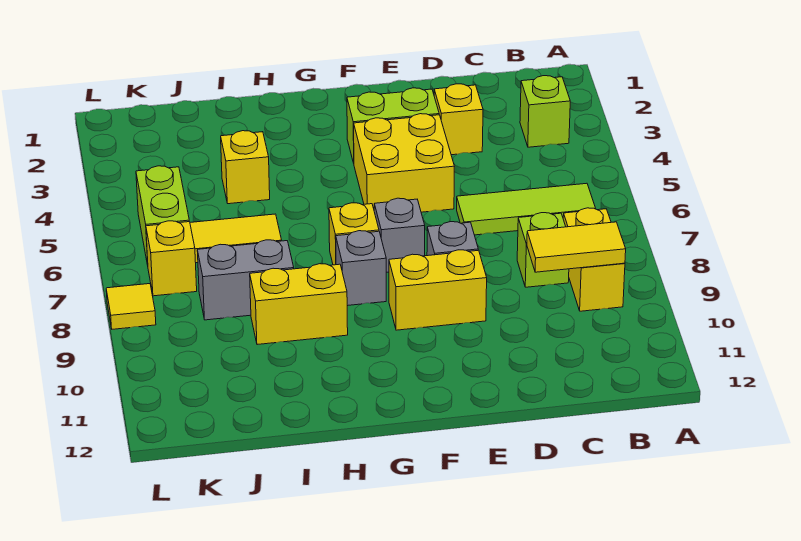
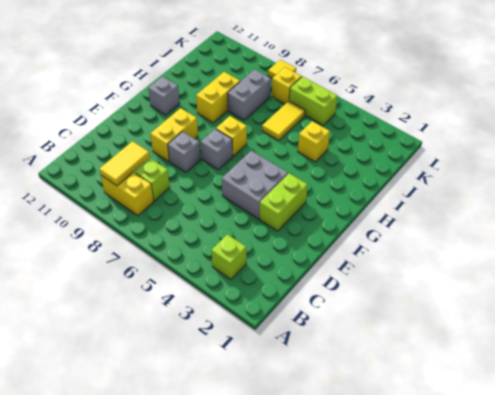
lime 1x3 tile [457,183,596,235] -> none
yellow 1x1 brick [434,84,483,155] -> none
yellow 2x2 brick [354,114,454,212] -> grey 2x2 brick [222,151,288,219]
grey 1x1 brick [336,231,386,306] -> grey 1x1 brick moved to [148,76,180,115]

